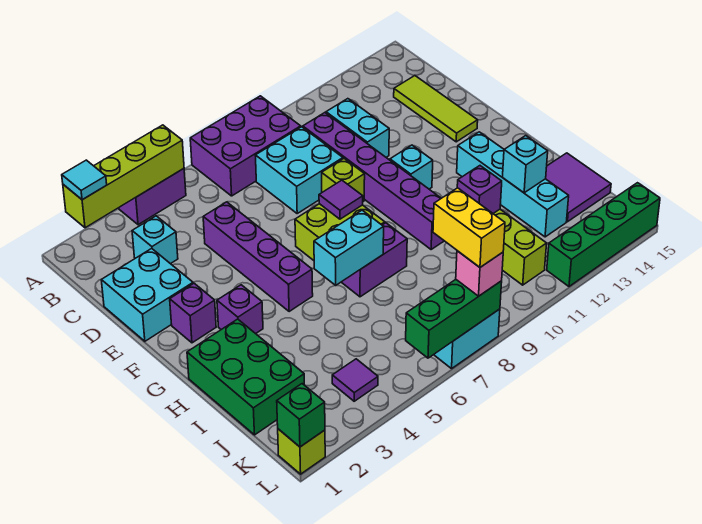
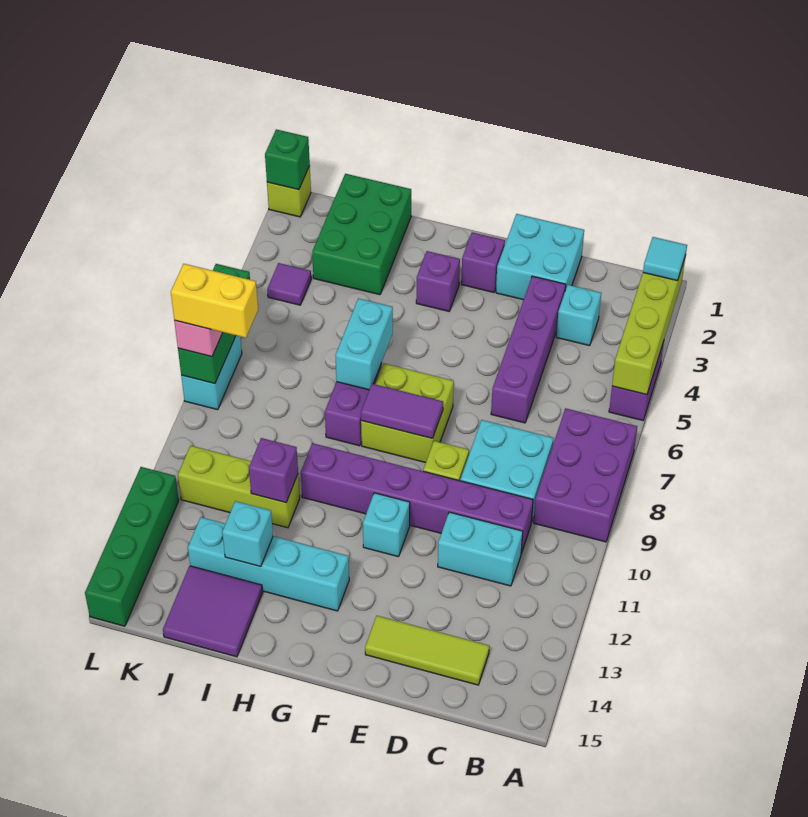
purple 1x4 brick [203,202,313,312] -> purple 1x4 brick turned to [491,276,566,423]
purple 1x1 tile [319,180,363,219] -> purple 1x2 tile [361,384,443,438]
green 2x3 brick [187,319,304,435] -> green 2x3 brick turned to [312,174,411,295]

